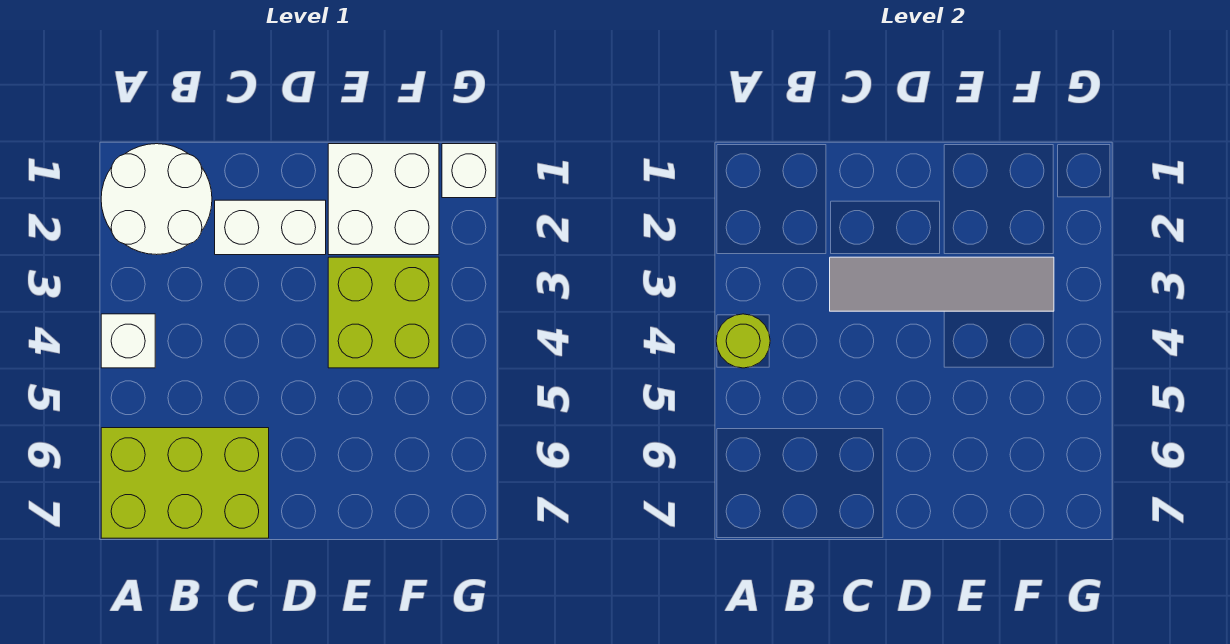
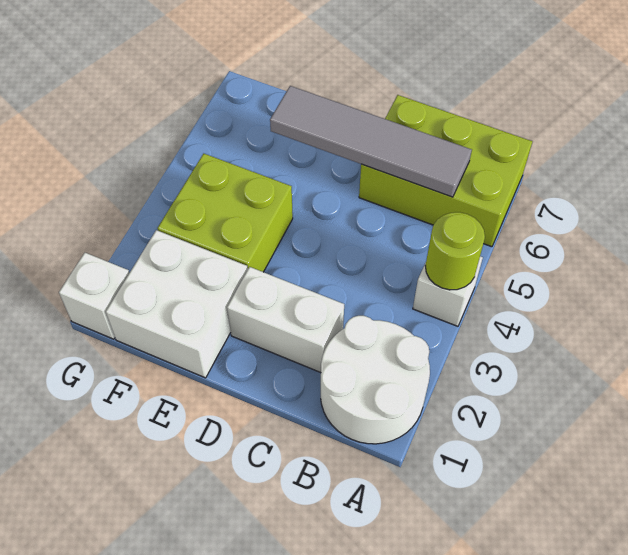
grey 1x4 tile [830,257,1054,311] -> grey 1x4 tile moved to [270,86,472,197]

